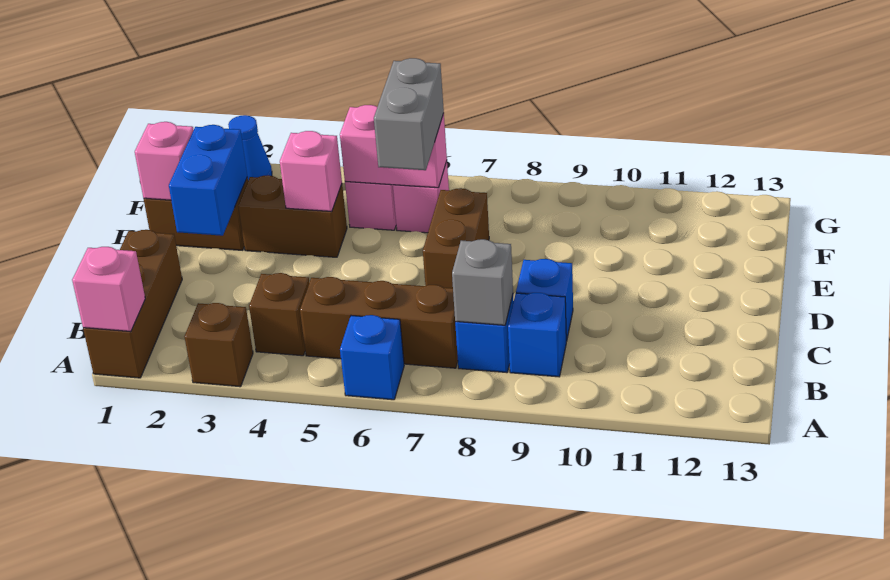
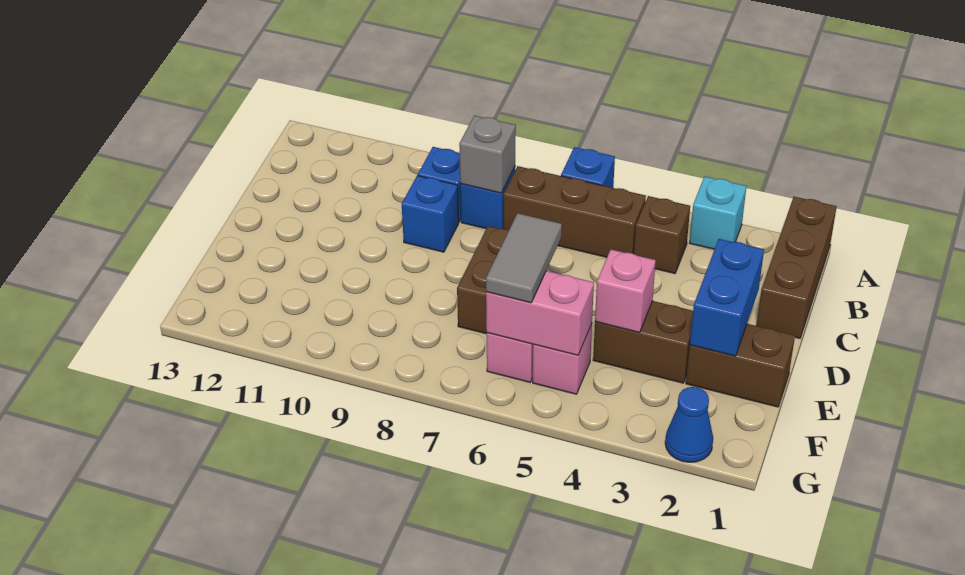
pink 1x1 brick [72,247,145,332] -> none
brown 1x1 brick [184,303,253,387] -> cyan 1x1 brick [690,176,746,249]
pink 1x1 brick [135,122,194,200] -> none
grey 1x2 brick [374,58,444,170] -> grey 1x2 tile [486,213,562,303]

